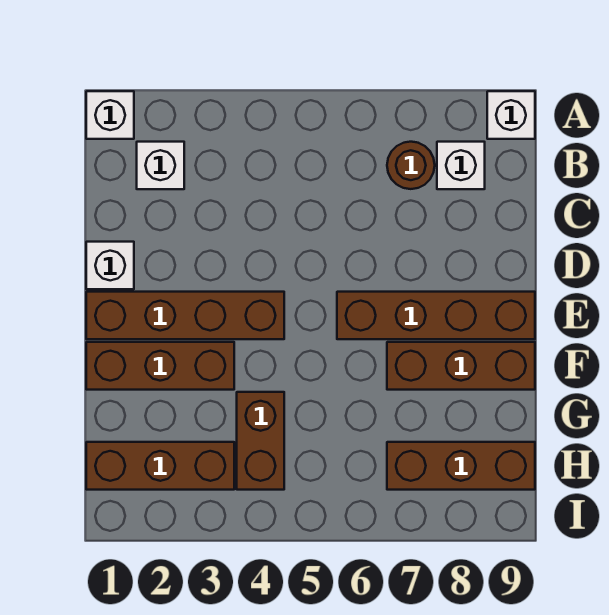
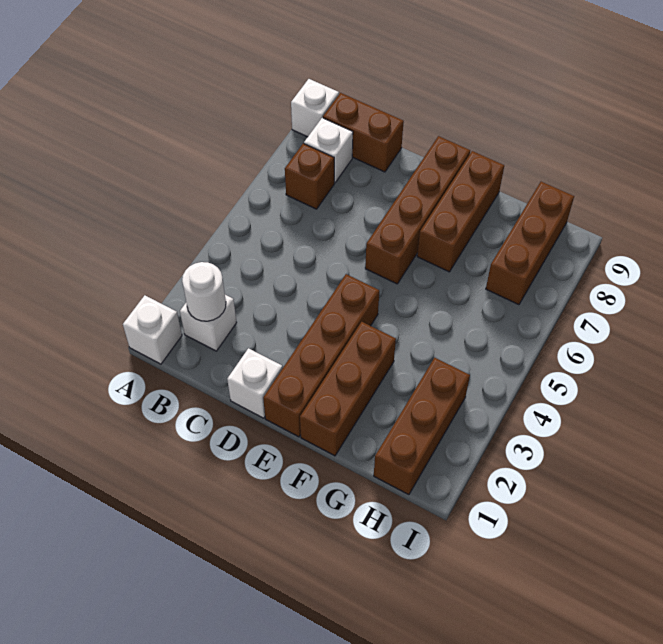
none -> white 1x1 round brick [182,262,226,321]
brown 1x1 round brick [387,142,435,189] -> brown 1x1 brick [285,143,334,209]
brown 1x2 brick [237,392,284,490] -> brown 1x2 brick moved to [323,93,404,172]

